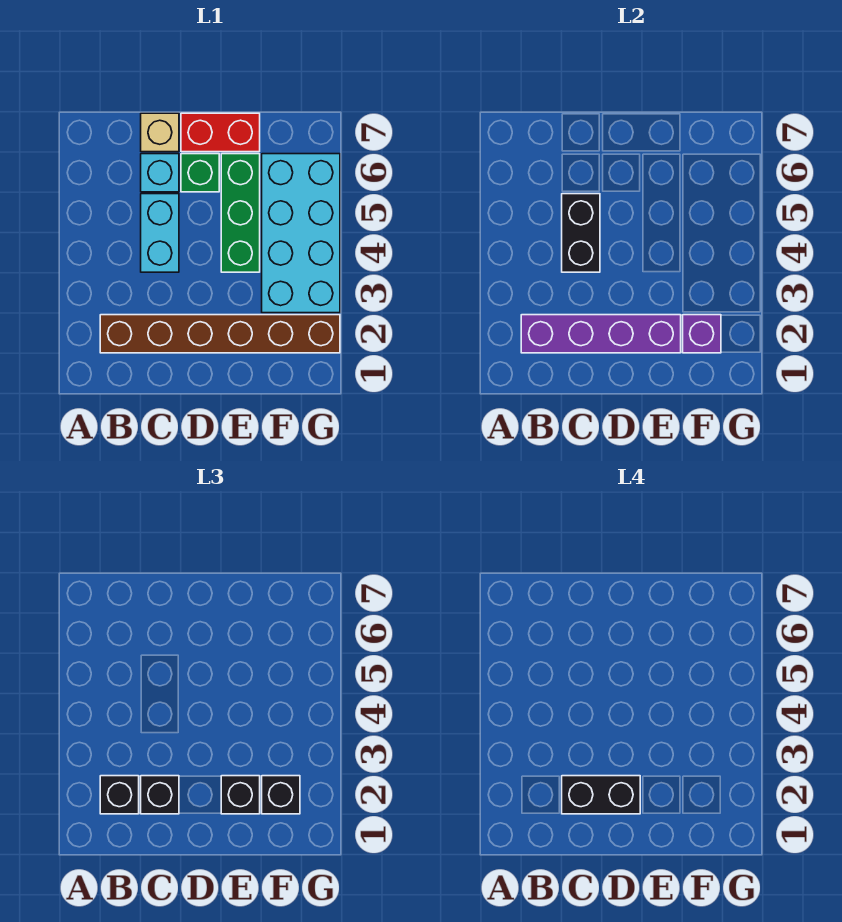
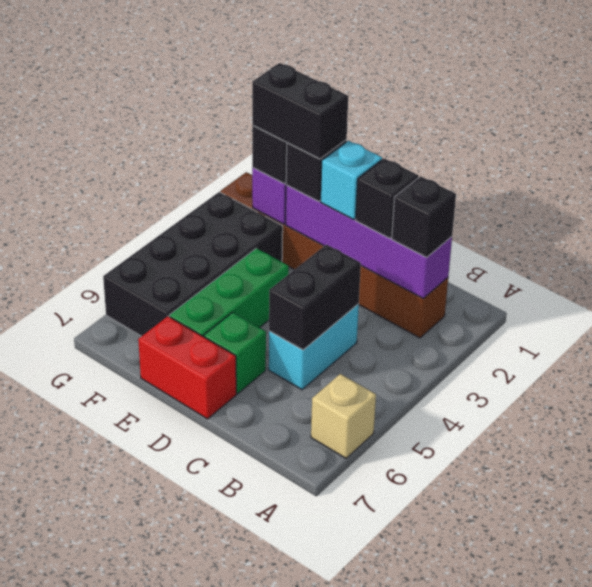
black 1x2 brick [562,776,640,814] -> black 1x2 brick moved to [252,63,348,159]
cyan 1x1 brick [141,154,179,192] -> cyan 1x1 brick moved to [321,141,382,220]
tan 1x1 brick [141,113,179,152] -> tan 1x1 brick moved to [311,374,376,458]
cyan 2x4 brick [262,154,340,313] -> black 2x4 brick [103,192,283,336]

